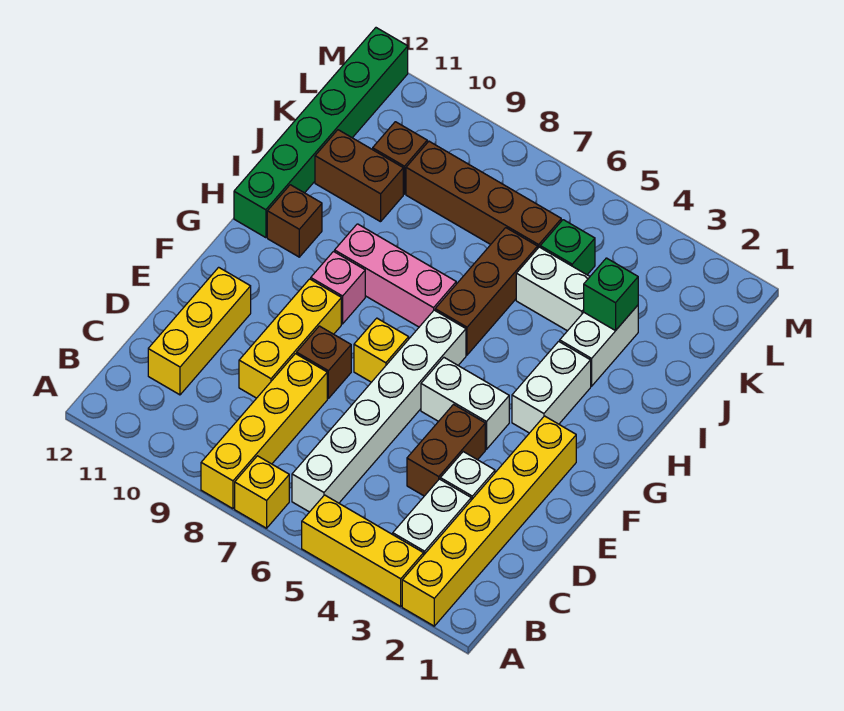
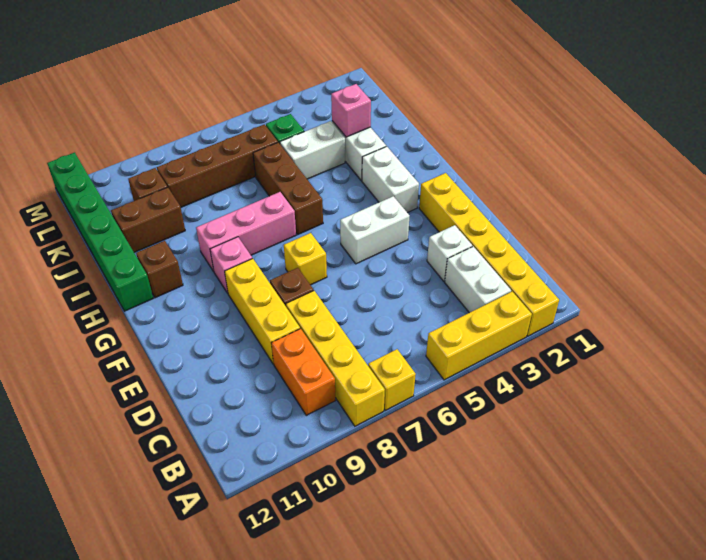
white 1x6 brick [292,310,466,512] -> none
none -> orange 1x2 brick [271,329,336,415]
yellow 1x3 brick [148,267,251,395] -> none
brown 1x2 brick [407,405,485,496] -> none
green 1x1 brick [584,258,638,331] -> pink 1x1 brick [331,84,371,137]

